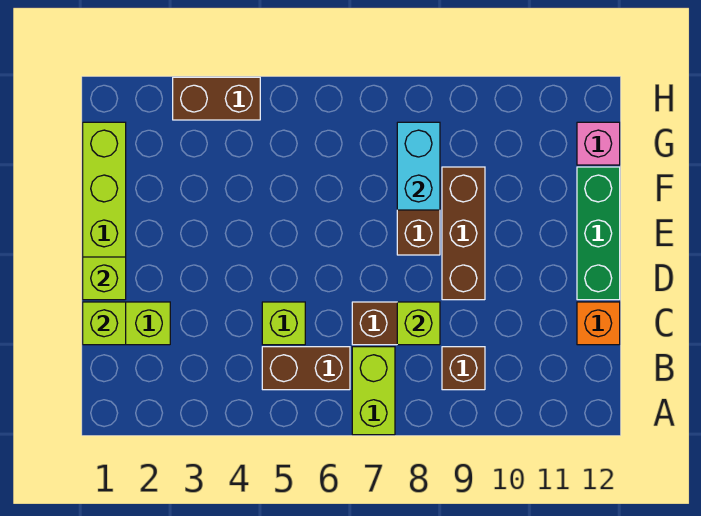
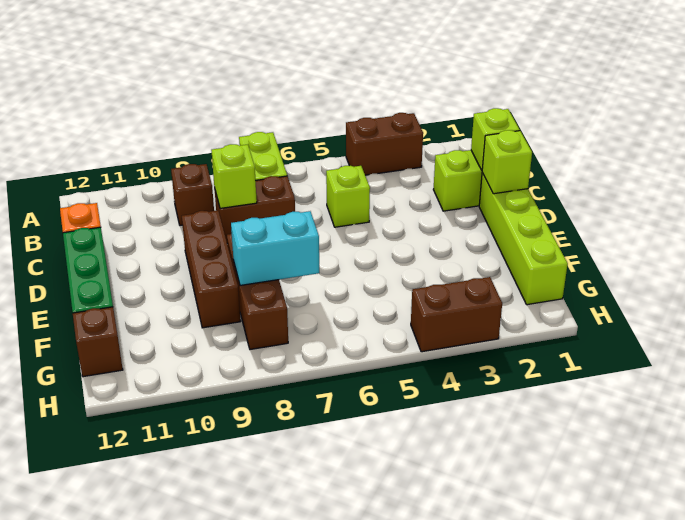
brown 1x2 brick [262,347,350,390] -> brown 1x2 brick moved to [346,113,423,175]
cyan 1x2 brick [397,122,440,210] -> cyan 1x2 brick turned to [231,211,319,285]
pink 1x1 brick [577,122,620,165] -> brown 1x1 brick [73,307,123,377]

